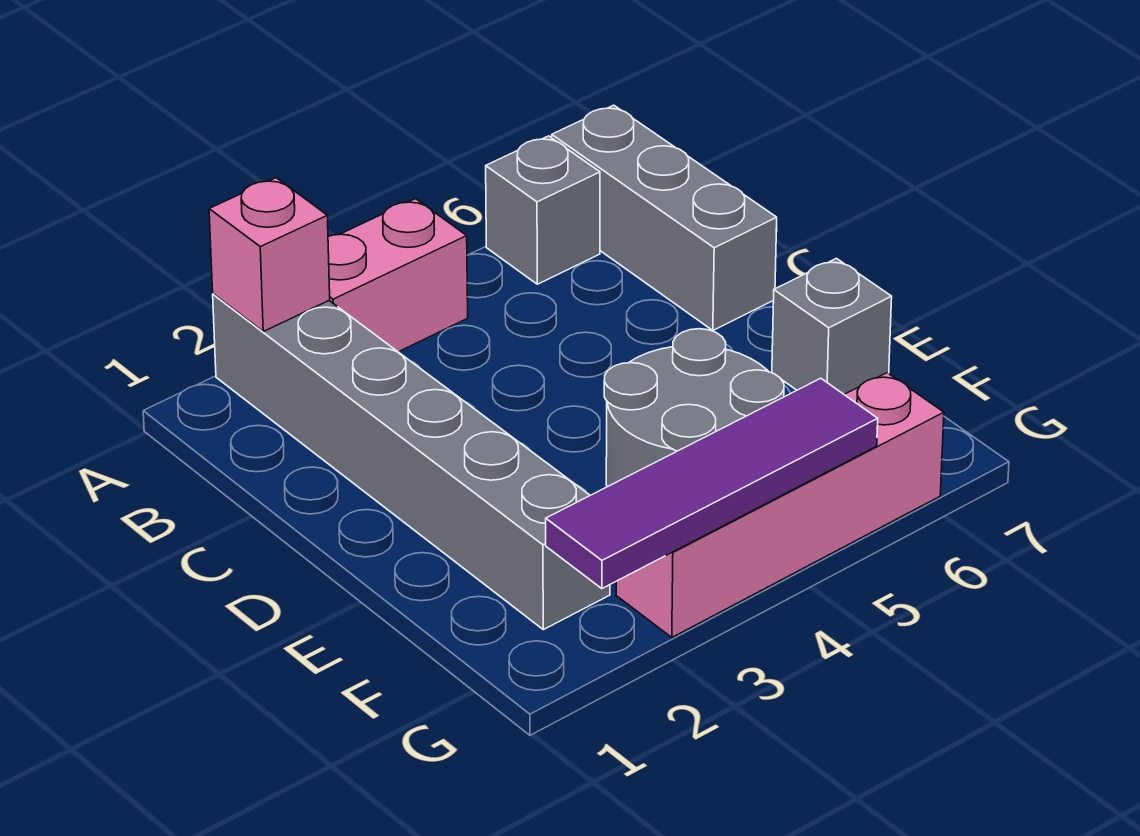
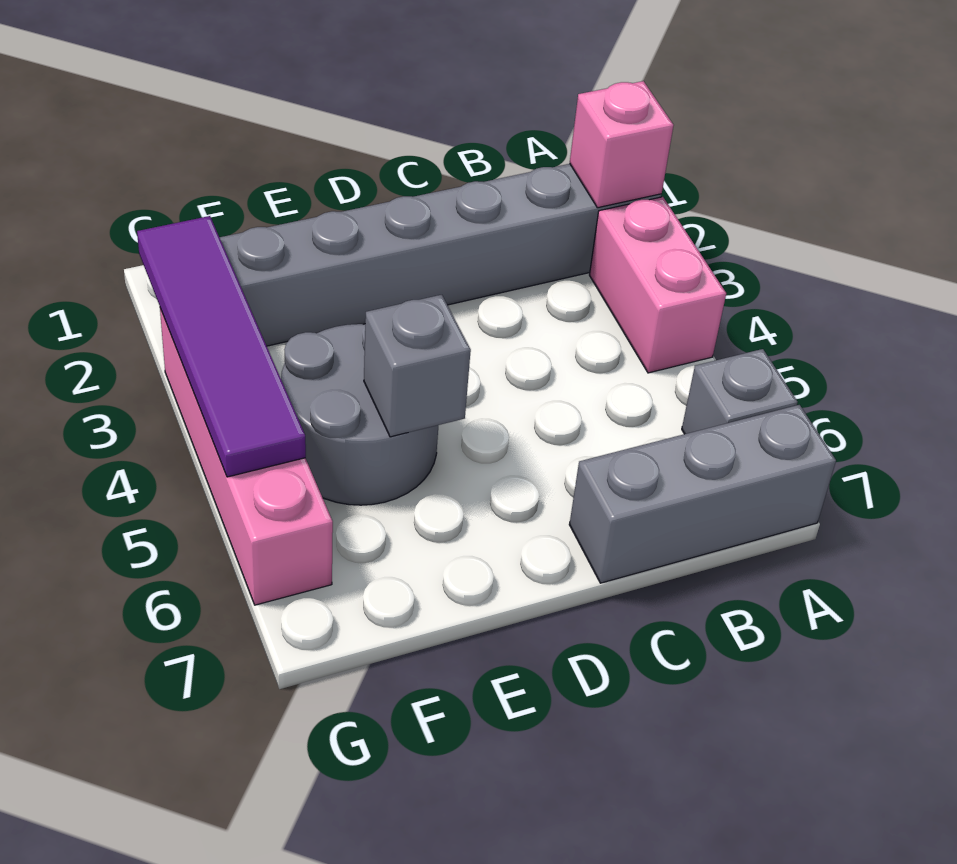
grey 1x1 brick [772,258,892,394] -> grey 1x1 brick moved to [364,295,471,437]

